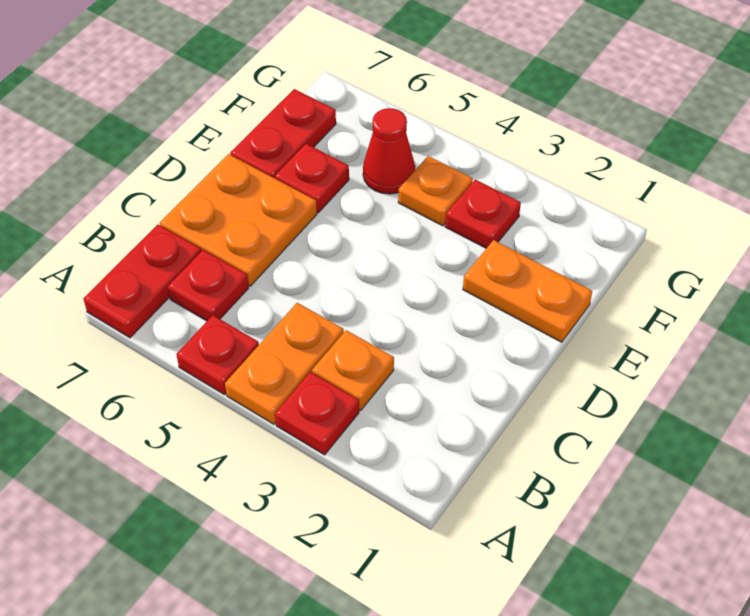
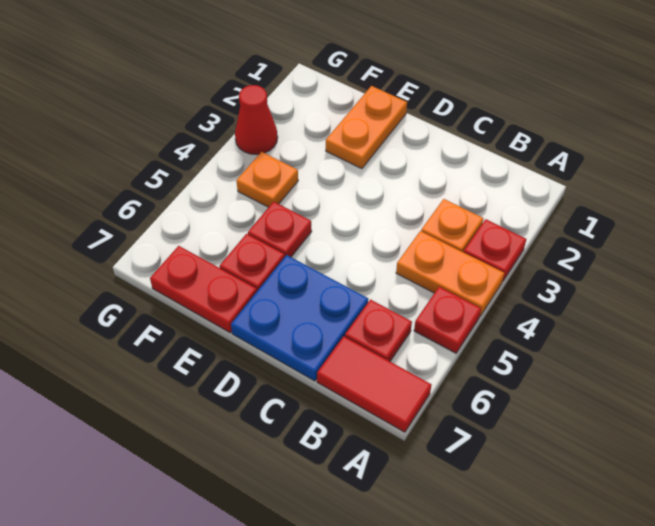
red 1x2 plate [83,225,201,338] -> red 1x2 tile [317,336,432,432]
orange 2x2 plate [160,154,317,286] -> blue 2x2 plate [231,255,368,381]
red 1x1 plate [445,180,521,248] -> red 1x1 plate moved to [248,202,312,257]
red 1x1 cone [363,108,415,194] -> red 1x1 cone moved to [235,85,278,155]

